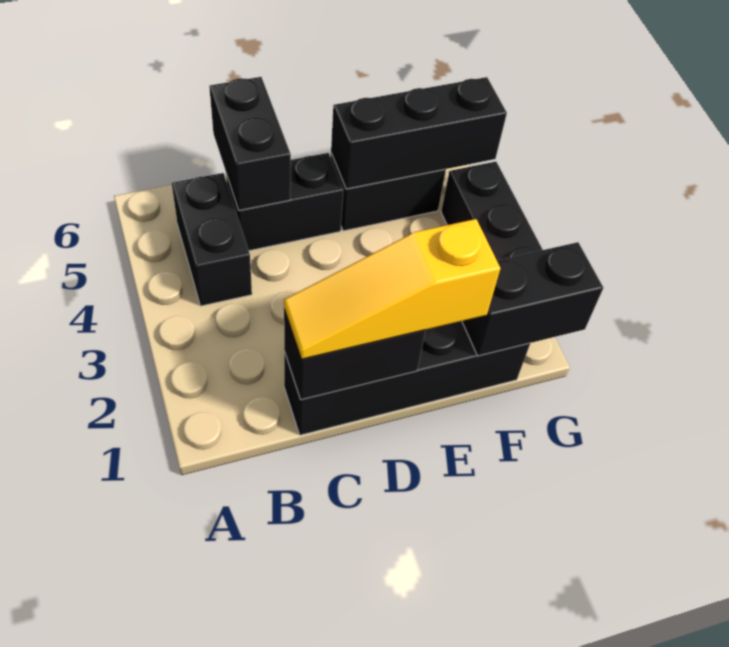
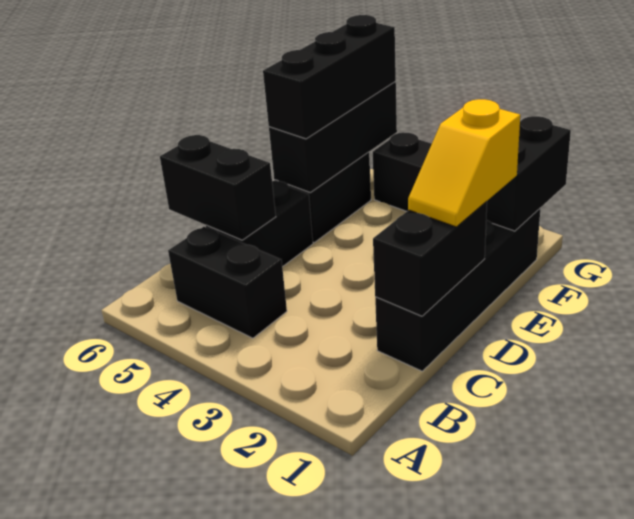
yellow 1x3 slope [284,219,500,359] -> yellow 1x2 slope [408,99,520,227]
none -> black 1x3 brick [263,15,396,139]

